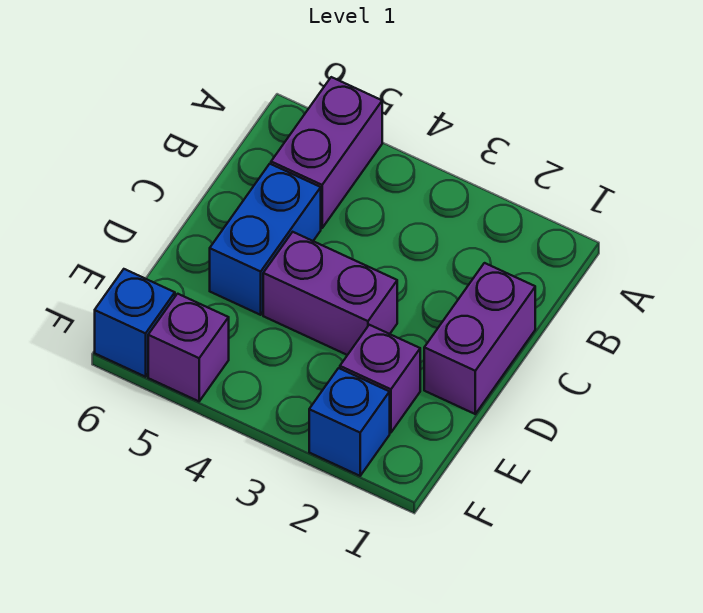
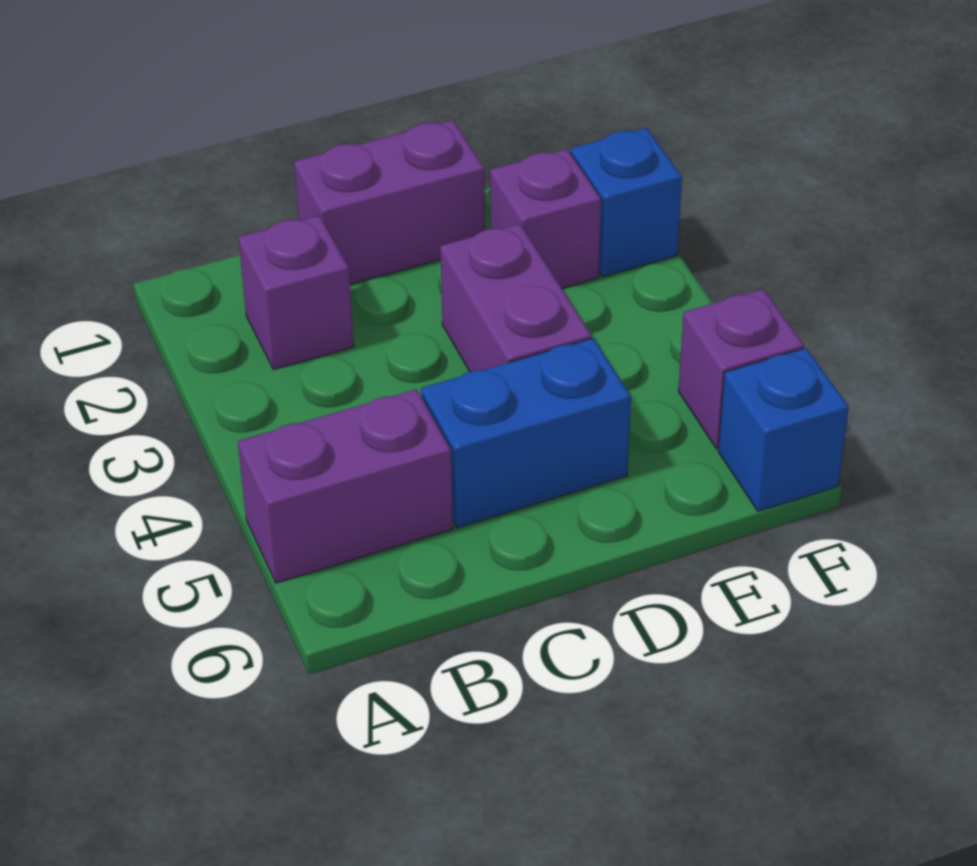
none -> purple 1x1 brick [238,215,354,370]

